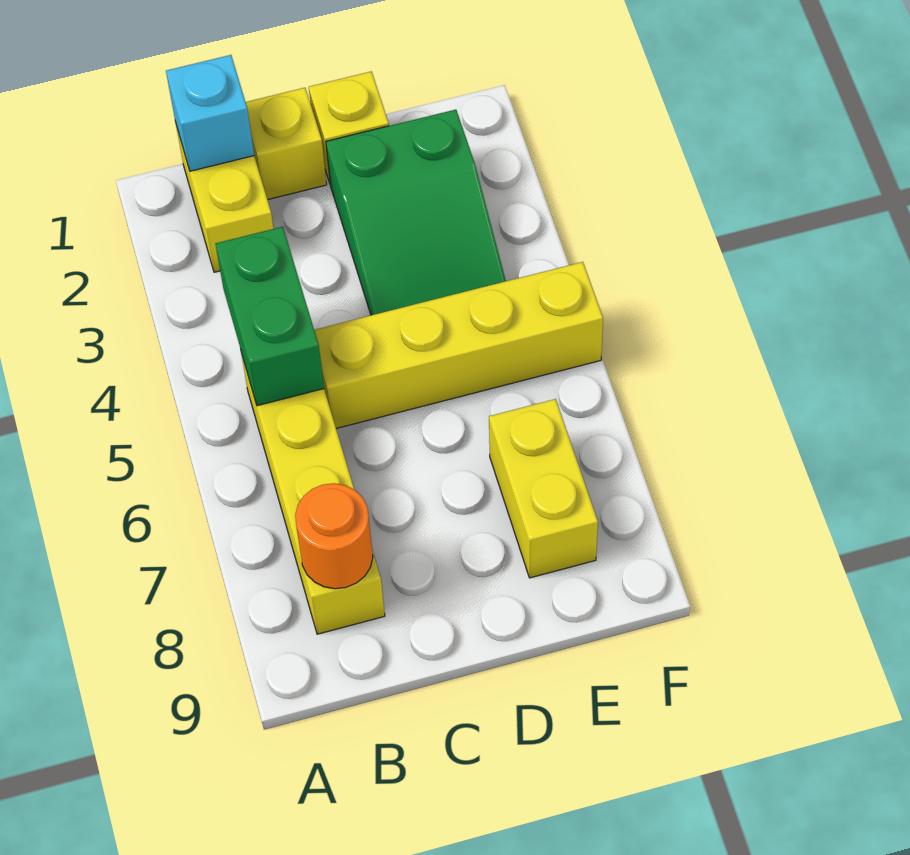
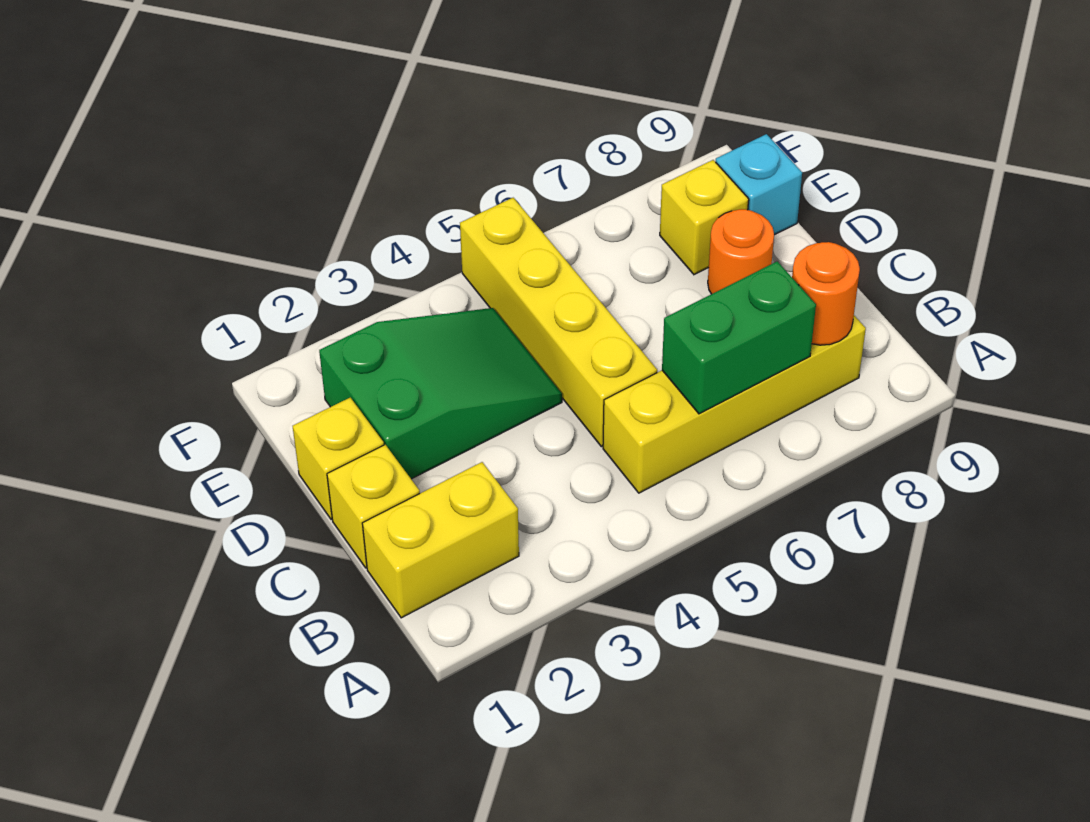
cyan 1x1 brick [166,55,254,171] -> cyan 1x1 brick moved to [716,134,802,235]
green 1x2 brick [216,227,324,406] -> green 1x2 brick moved to [662,261,816,414]
none -> orange 1x1 round brick [708,209,774,294]
yellow 1x2 brick [489,399,598,578] -> yellow 1x1 brick [660,160,749,275]

